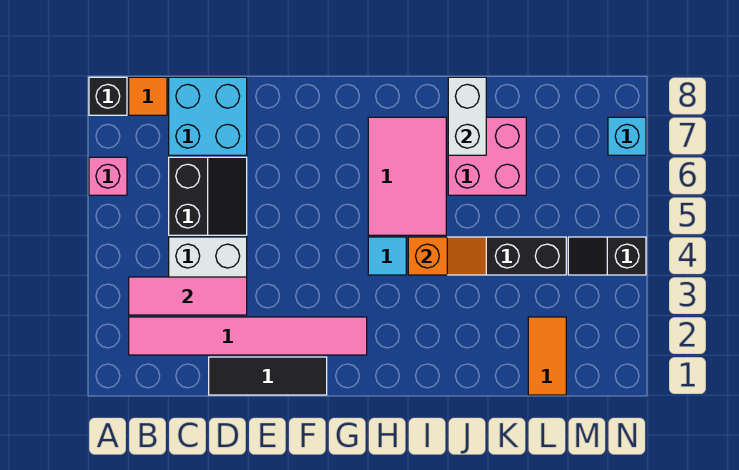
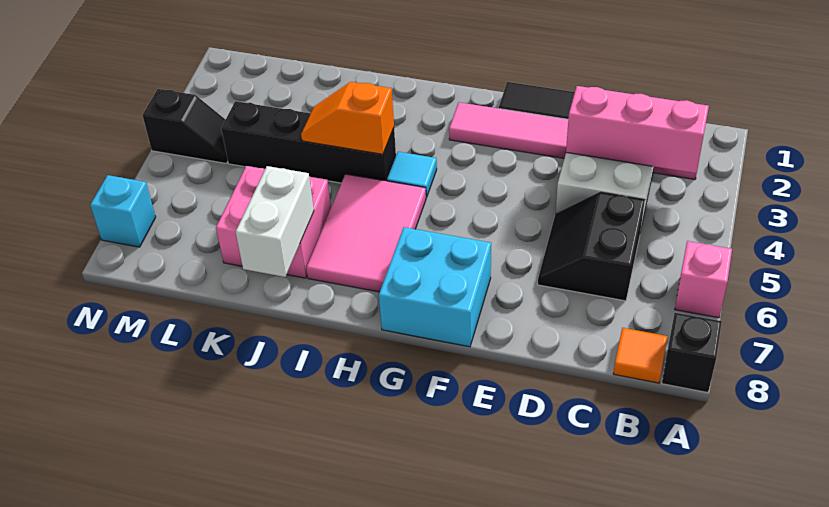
pink 1x3 tile [129,277,247,315] -> pink 1x3 brick [566,86,709,173]
cyan 2x2 brick [169,77,247,155] -> cyan 2x2 brick moved to [379,227,491,347]
orange 1x2 tile [528,317,566,395] -> none

